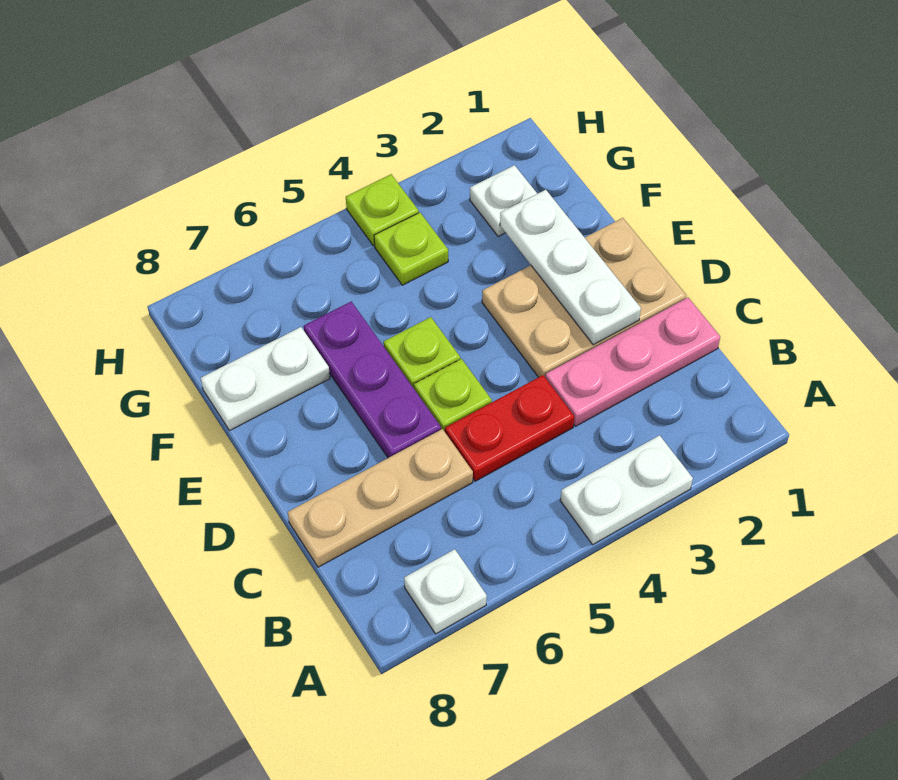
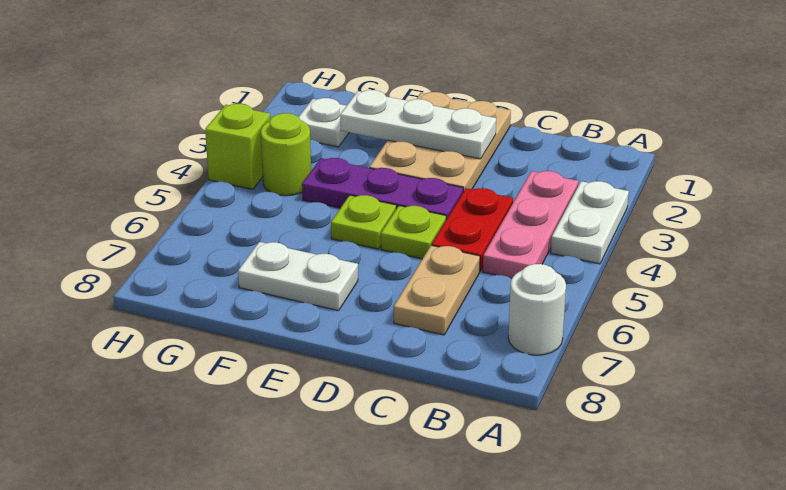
white 1x1 plate [404,549,487,634] -> white 1x1 round brick [508,264,566,355]
pink 1x3 plate [545,298,720,426] -> pink 1x3 plate moved to [483,171,578,279]
tan 1x3 plate [288,429,473,567] -> tan 1x2 plate [394,245,480,335]
purple 1x3 plate [304,301,441,458] -> purple 1x3 plate moved to [302,158,463,219]
white 1x2 plate [201,327,330,430] -> white 1x2 plate turned to [238,242,358,311]
lime 1x1 plate [374,213,448,285] -> lime 1x1 round brick [261,113,311,196]
lime 1x1 plate [346,174,419,246] -> lime 1x1 brick [205,104,270,189]

